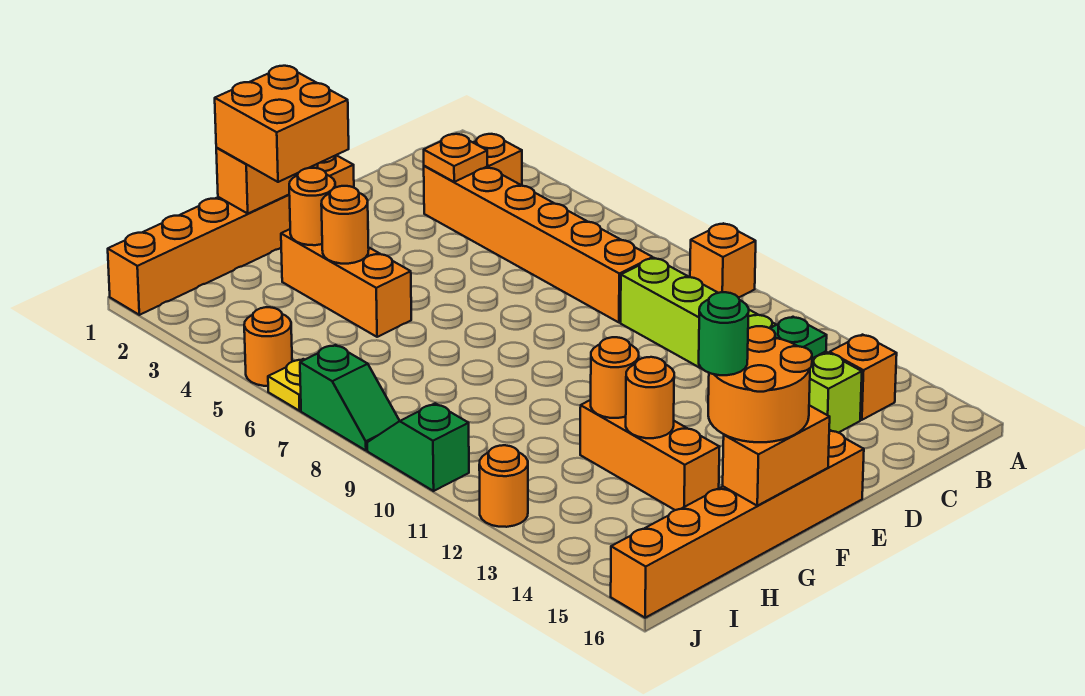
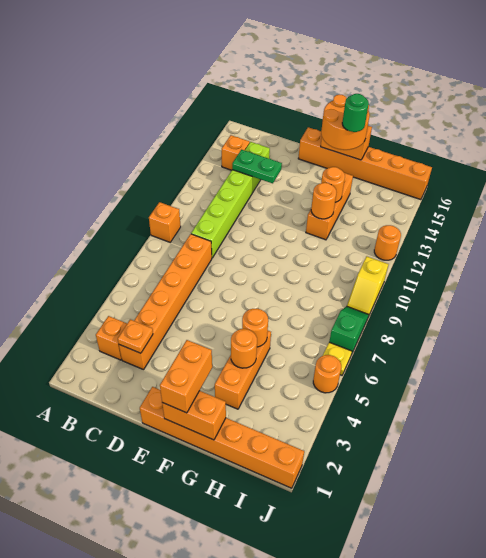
orange 2x2 brick [215,66,349,182] -> orange 1x2 brick [160,340,212,413]
orange 1x1 round brick [289,168,335,245] -> orange 1x1 round brick moved to [242,308,268,347]
green 1x2 slope [367,403,469,491] -> yellow 1x2 slope [347,256,389,315]

